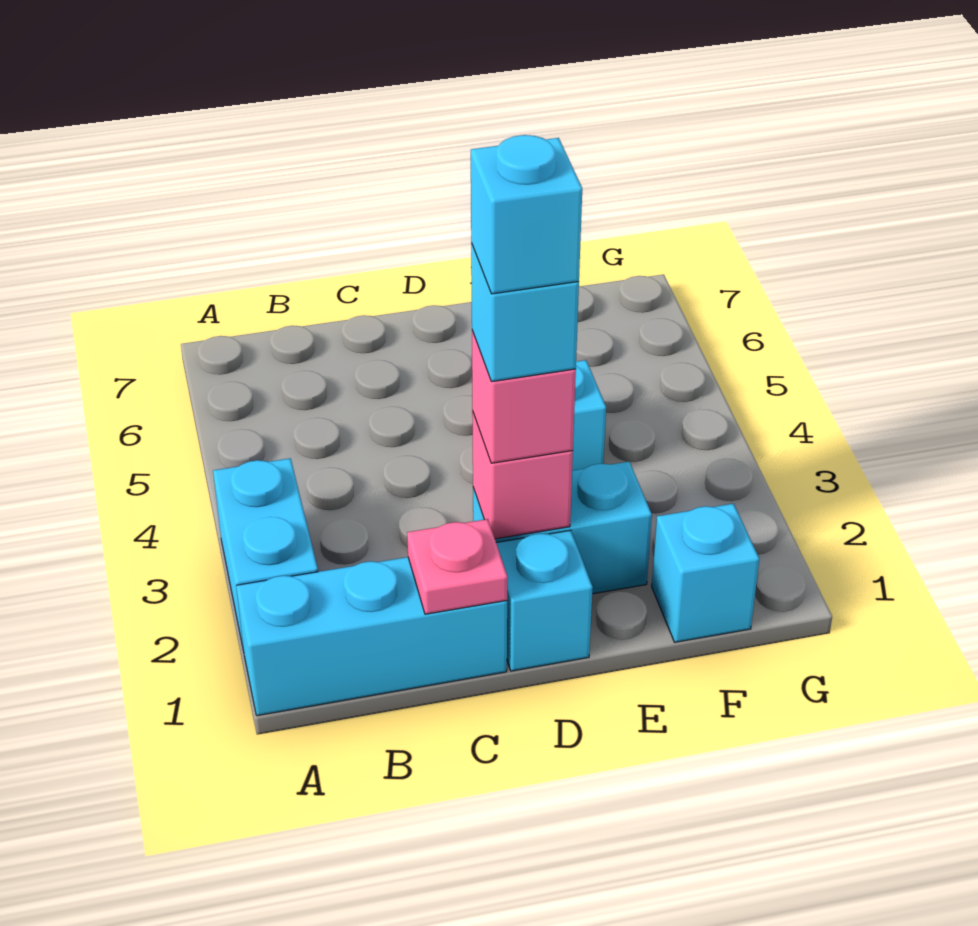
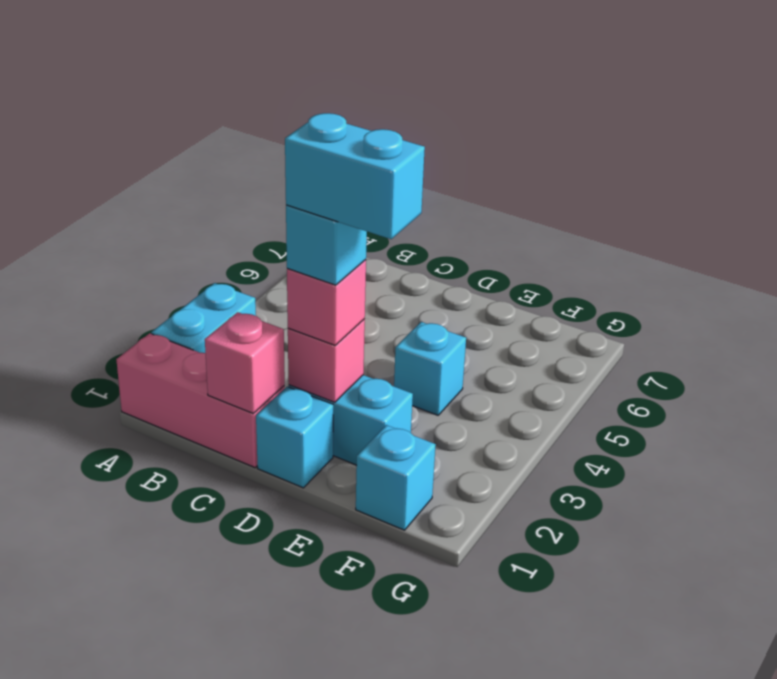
cyan 1x3 brick [236,557,507,716] -> pink 1x3 brick [116,333,285,467]
pink 1x1 plate [407,519,508,614] -> pink 1x1 brick [205,312,285,414]
cyan 1x1 brick [471,135,582,294] -> cyan 1x2 brick [285,113,425,239]

